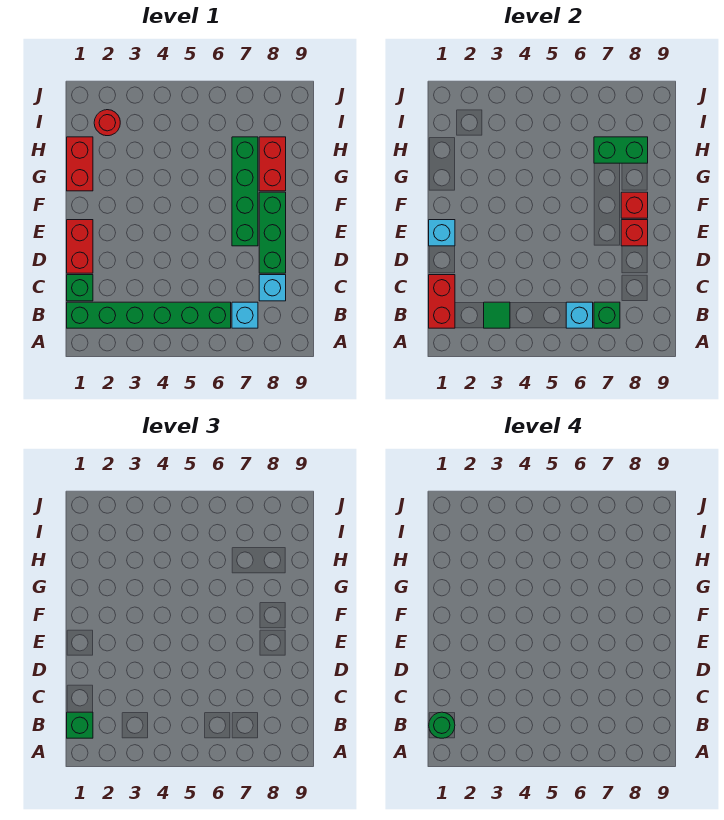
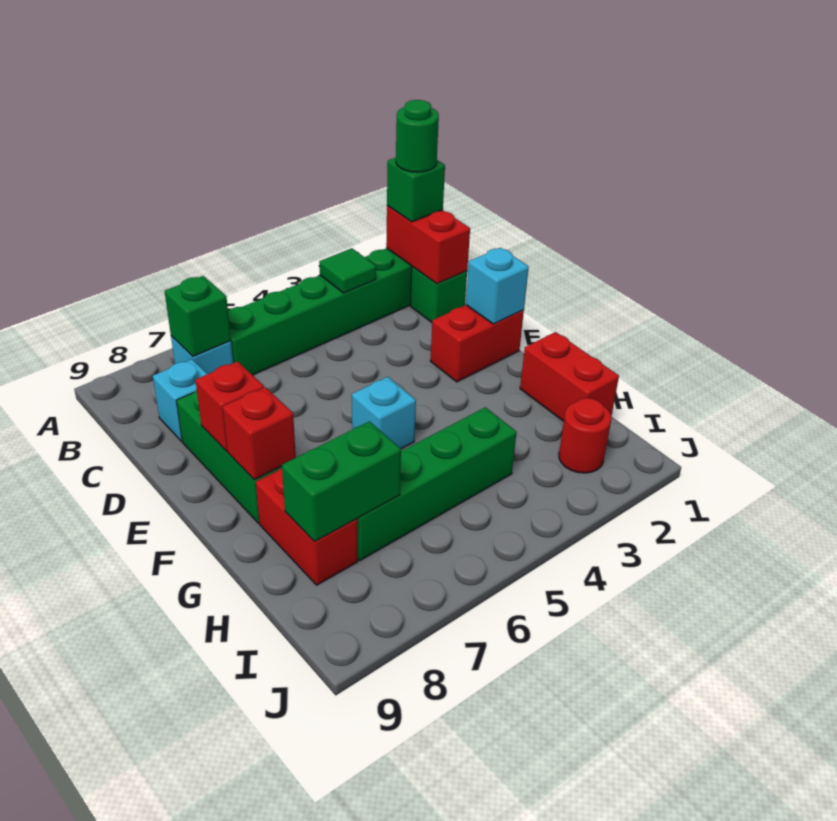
cyan 1x1 brick [566,302,593,328] -> cyan 1x1 brick moved to [352,377,416,449]
red 1x2 brick [67,220,93,273] -> red 1x2 brick turned to [431,305,524,382]
green 1x4 brick [232,137,258,246] -> green 1x4 brick turned to [357,407,517,560]

